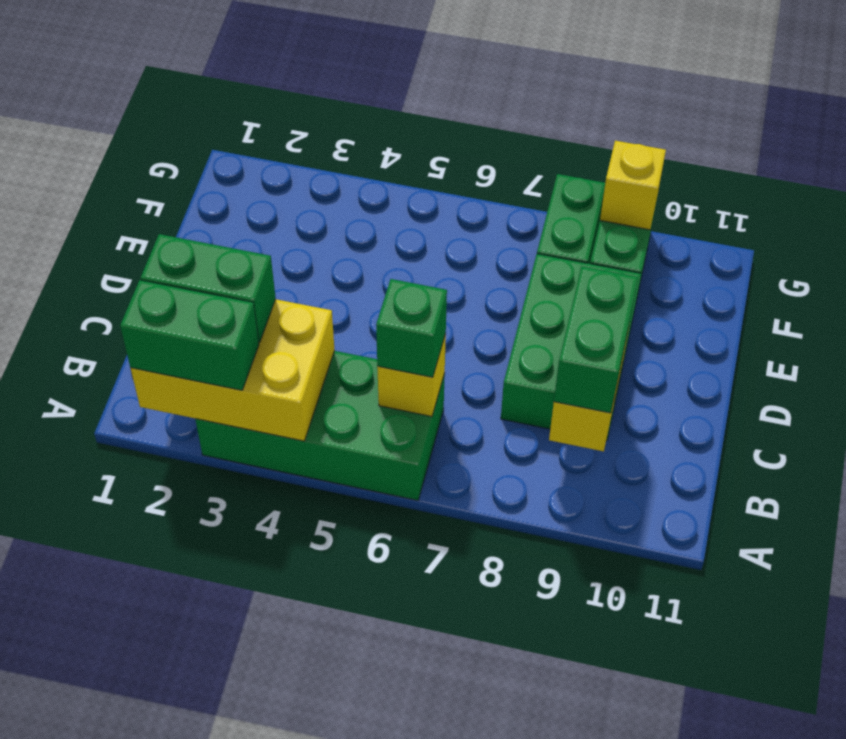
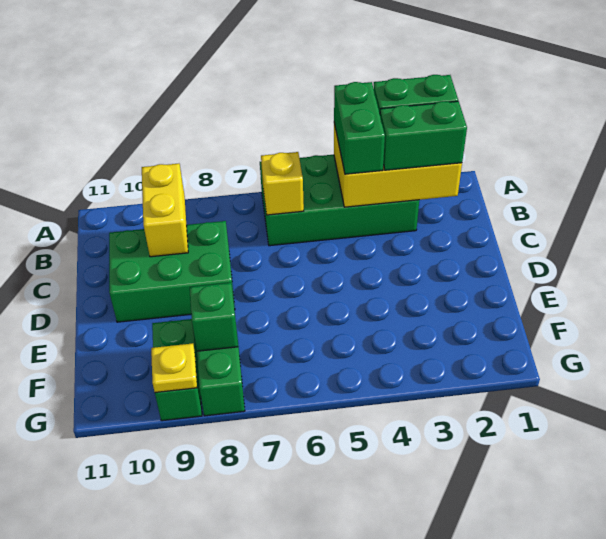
green 1x1 brick [376,279,447,377] -> green 1x1 brick moved to [190,283,238,351]
green 1x2 brick [554,266,638,413] -> green 1x2 brick moved to [334,82,385,174]
green 2x3 brick [501,254,641,441] -> green 2x3 brick turned to [109,221,235,322]
yellow 1x1 brick [600,141,666,230] -> yellow 1x1 plate [151,343,197,393]

